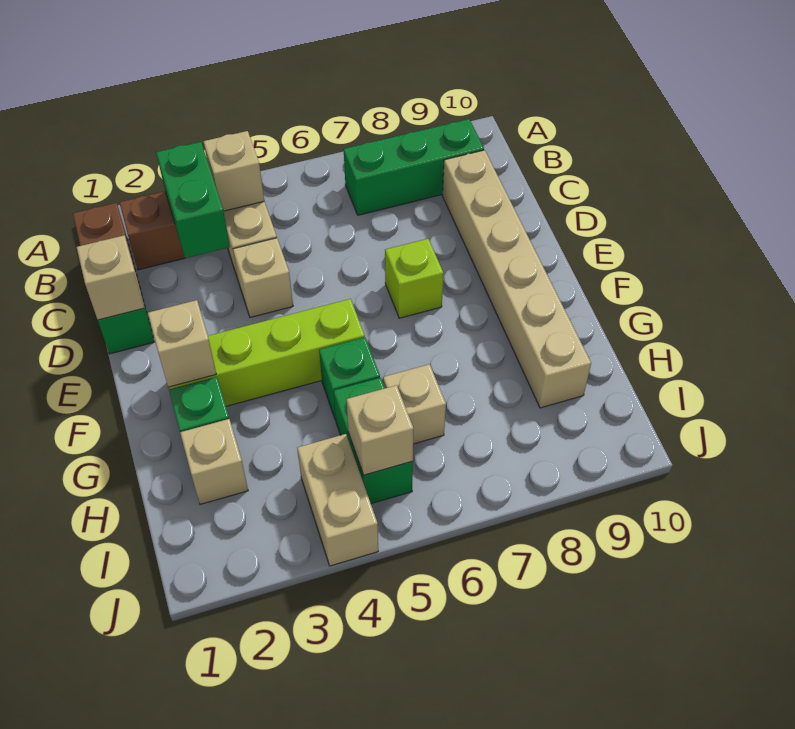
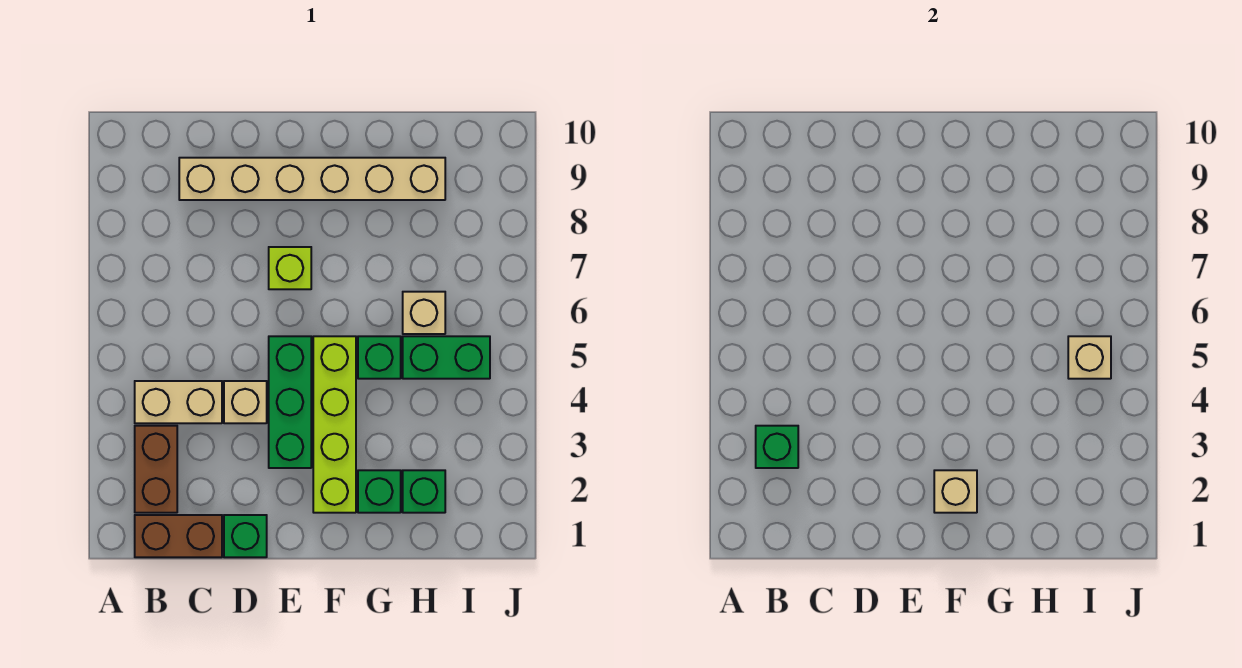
green 1x2 brick [156,142,230,258] -> green 1x1 brick [756,426,798,468]
tan 1x1 brick [203,131,264,211] -> none
green 1x3 brick [344,119,484,215] -> green 1x3 brick moved to [269,336,311,468]
tan 1x1 brick [77,235,145,320] -> none
tan 1x1 brick [180,419,248,504] -> green 1x1 brick [403,470,445,513]
tan 1x2 brick [297,434,378,566] -> none

